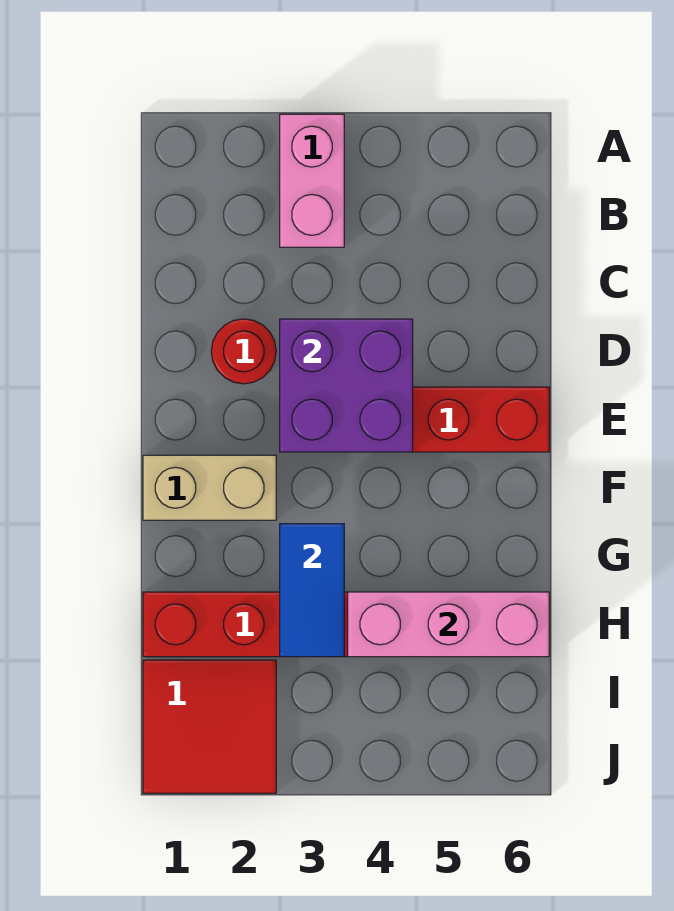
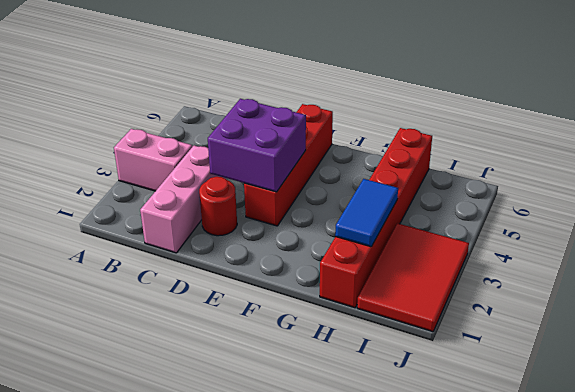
tan 1x2 brick [143,455,276,520] -> none
blue 1x2 tile [280,524,344,657] -> blue 1x2 tile turned to [335,179,398,247]
pink 1x3 brick [348,592,549,657] -> pink 1x3 brick moved to [140,146,226,253]
red 2x2 tile [143,660,276,793] -> red 2x3 tile [357,223,469,332]

